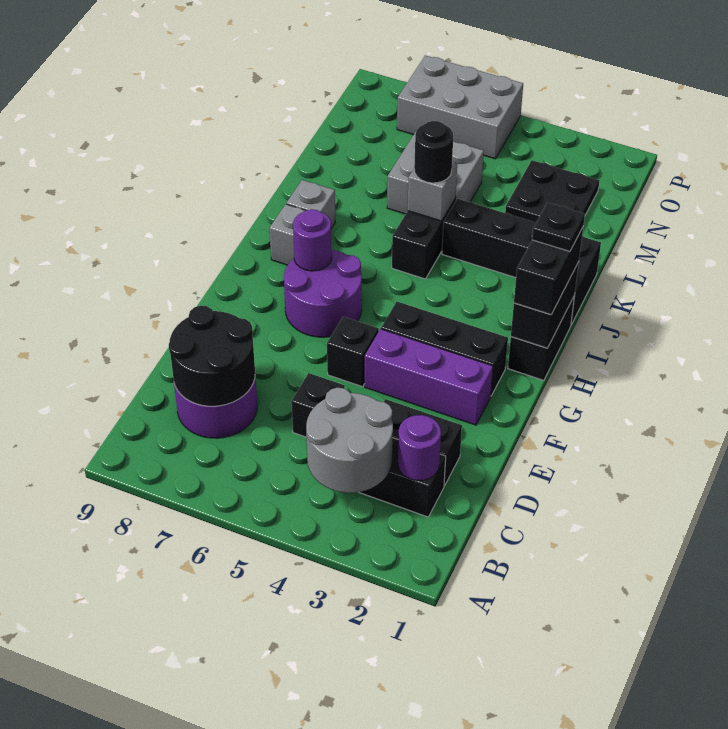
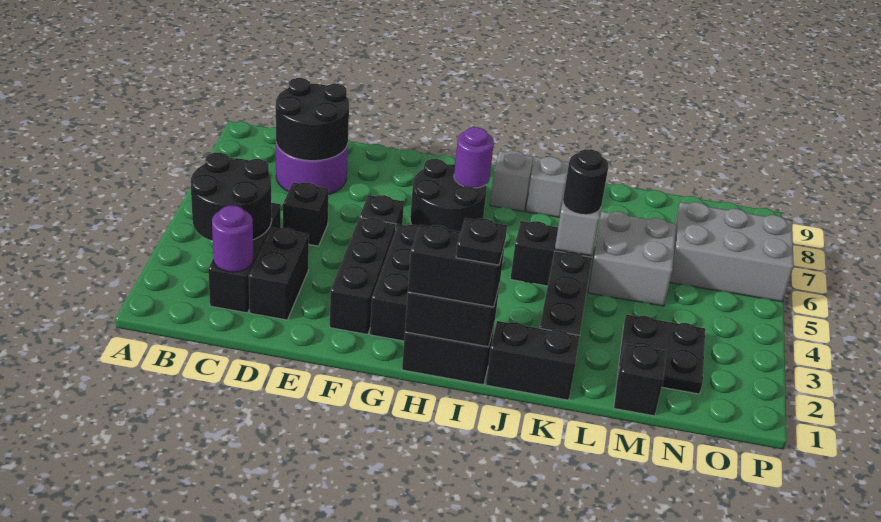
grey 2x2 round brick [306,388,393,493] -> black 2x2 round brick [190,153,272,241]
purple 1x3 brick [365,329,493,425] -> black 1x3 brick [330,218,396,334]
purple 2x2 round brick [284,250,362,337] -> black 2x2 round brick [410,159,487,232]
none -> black 1x1 brick [614,344,666,416]
grey 2x3 brick [397,56,523,159] -> grey 2x3 brick turned to [670,202,794,302]

